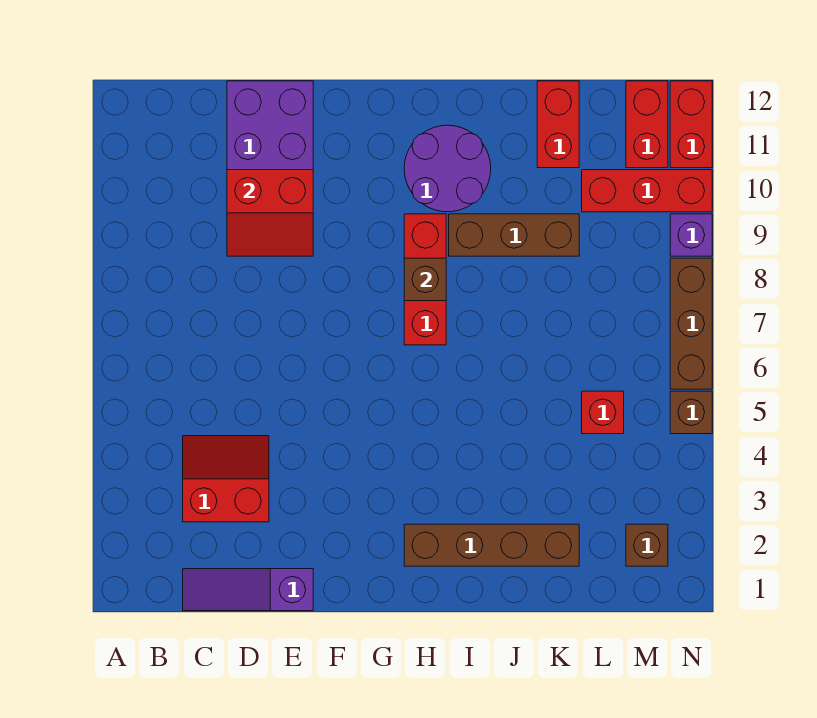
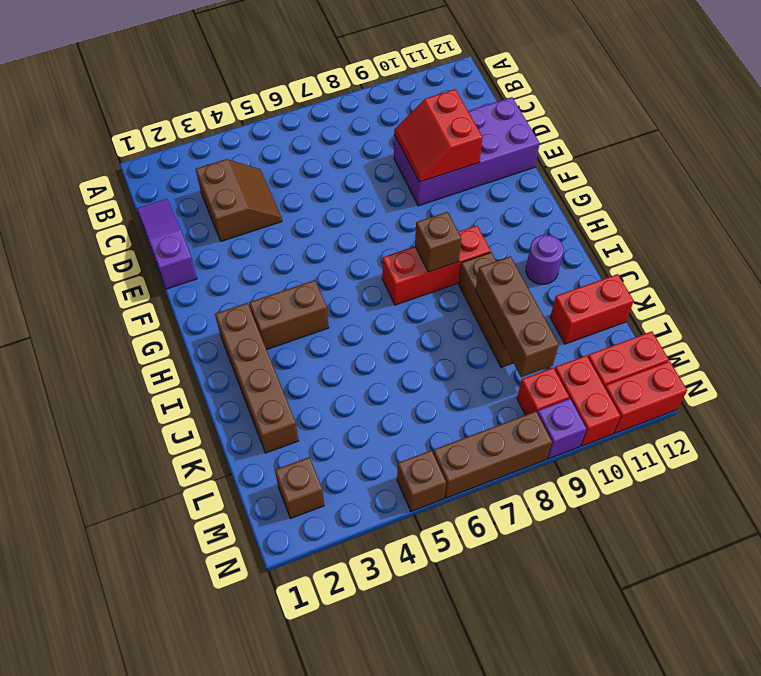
red 2x2 slope [183,436,269,522] -> brown 2x2 slope [196,159,282,241]
none -> brown 1x2 brick [249,280,329,350]
purple 2x2 round brick [404,125,491,212] -> purple 1x1 round brick [526,235,564,284]
none -> brown 1x3 brick [476,256,559,377]
red 1x1 brick [582,391,624,434] -> red 1x1 brick moved to [517,368,569,415]
red 1x3 brick [582,170,712,212] -> red 1x2 brick [555,355,620,446]

